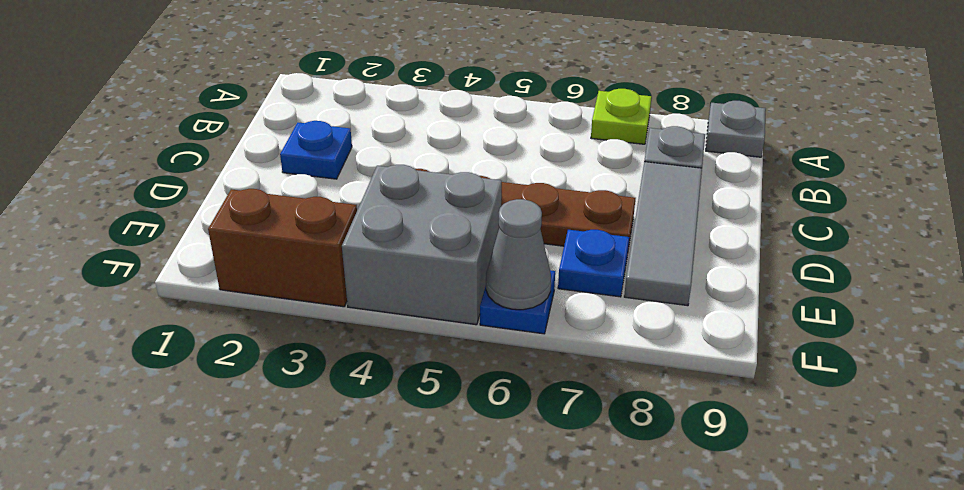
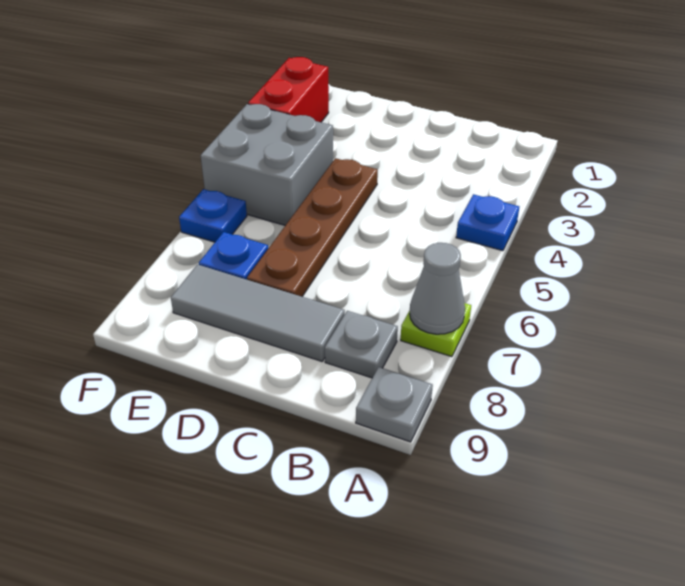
blue 1x1 plate [280,121,352,179] -> blue 1x1 plate moved to [456,194,519,251]
brown 1x2 brick [208,189,357,307] -> red 1x2 brick [248,57,329,122]
grey 1x1 cone [486,199,551,310] -> grey 1x1 cone moved to [410,243,465,334]

